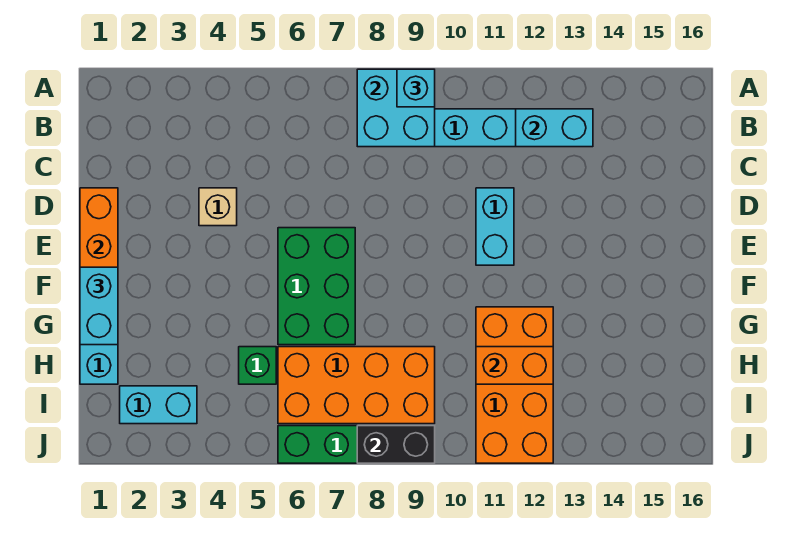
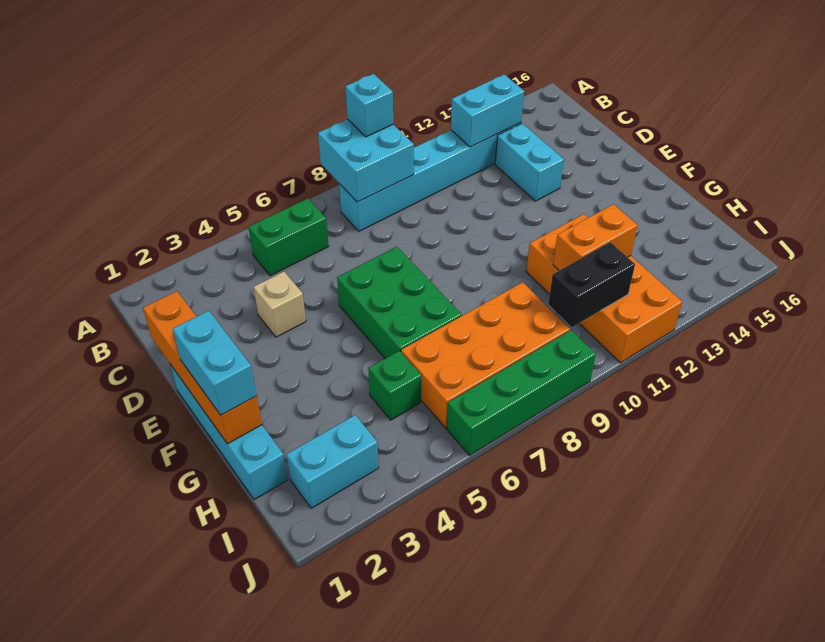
none -> green 1x2 brick [249,198,329,276]
cyan 1x2 brick [476,188,514,265] -> cyan 1x2 brick moved to [495,123,564,201]
black 1x2 brick [357,426,435,463] -> black 1x2 brick moved to [548,242,635,327]

